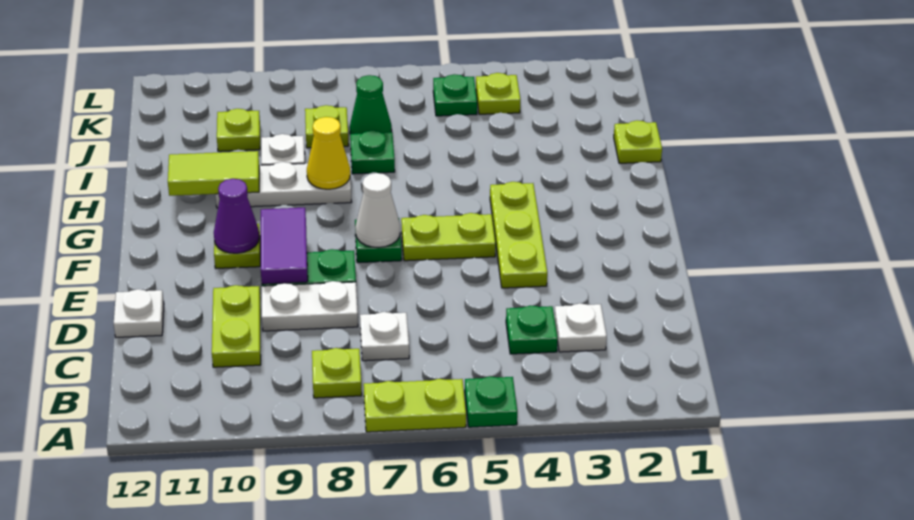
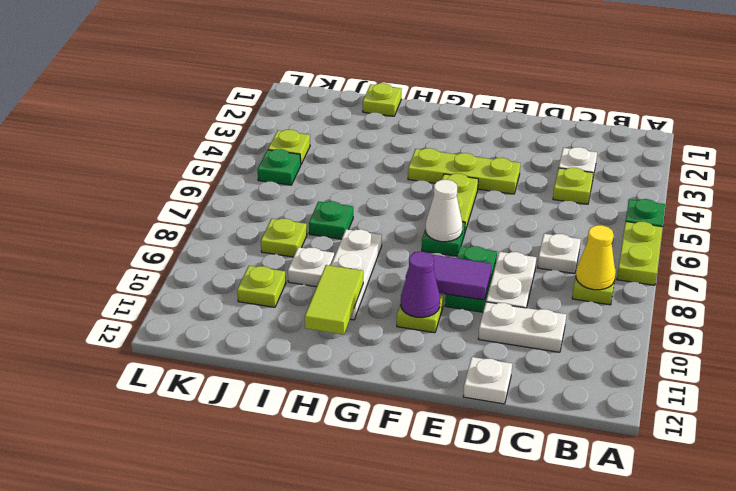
green 1x1 plate [506,306,558,354] -> lime 1x1 plate [553,168,593,204]
lime 1x2 plate [212,285,261,367] -> white 1x2 plate [478,302,566,352]
yellow 1x1 cone [307,117,350,189] -> yellow 1x1 cone moved to [576,225,615,290]
green 1x1 cone [350,75,392,134] -> none

